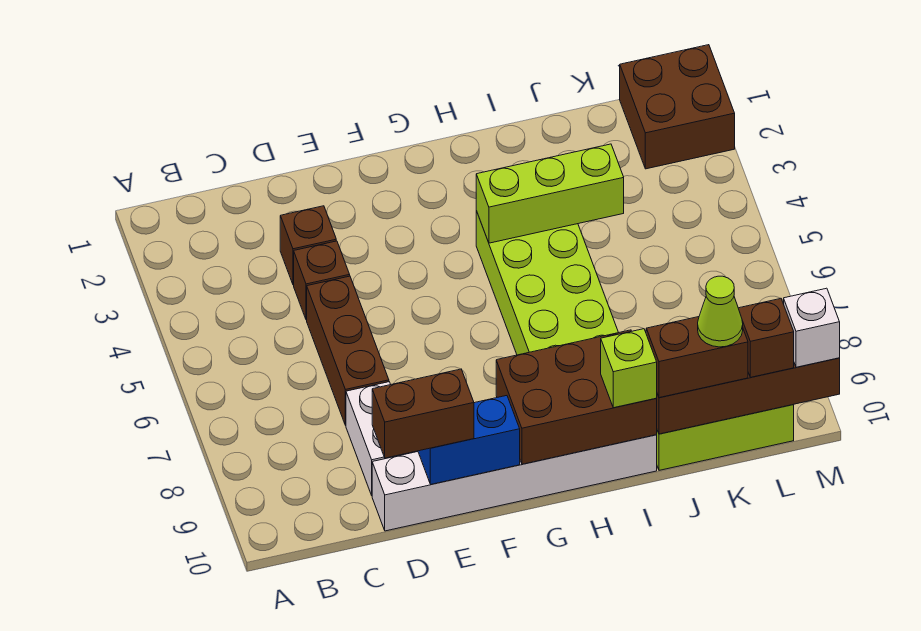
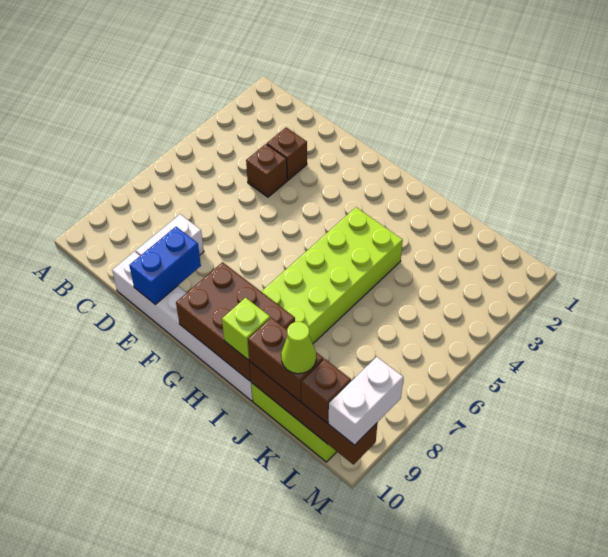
brown 1x3 brick [307,276,389,425] -> none
brown 1x2 brick [372,369,474,458] -> none
blue 1x2 brick [418,396,520,484] -> blue 1x2 brick turned to [129,227,201,304]
lime 1x3 brick [476,144,624,243] -> none
brown 2x2 brick [620,45,735,169] -> none
white 1x1 brick [784,288,840,367] -> white 1x2 brick [329,357,403,445]

